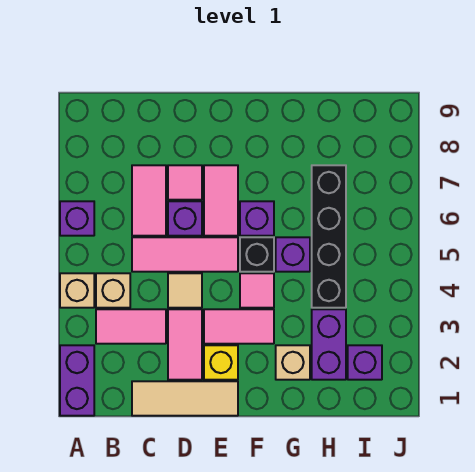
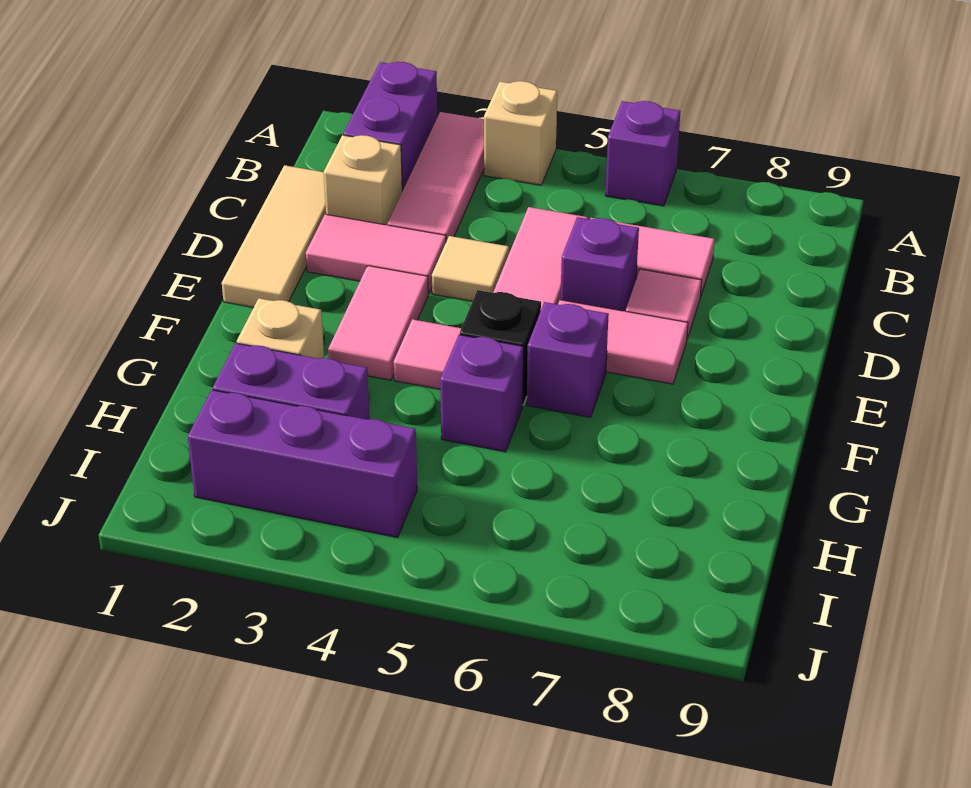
purple 1x2 brick [60,345,94,416] -> purple 1x2 brick turned to [343,62,437,191]
pink 1x2 tile [96,309,166,344] -> pink 1x3 tile [388,112,484,242]
tan 1x1 brick [96,273,130,308] -> tan 1x1 brick moved to [324,135,402,225]
yellow 1x1 brick [204,345,238,380] -> none
black 1x4 brick [312,165,346,308] -> none
purple 1x1 brick [348,345,382,380] -> purple 1x3 brick [188,390,417,538]

